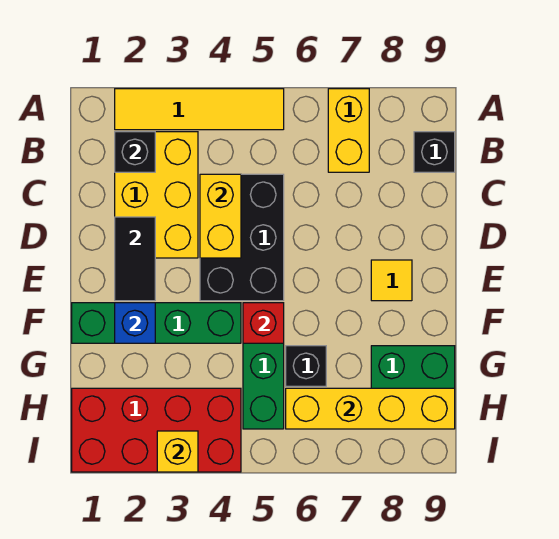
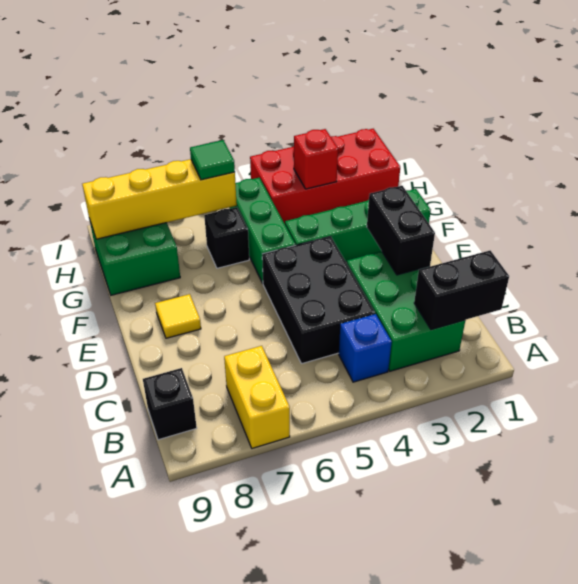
yellow 1x4 tile [115,89,284,130] -> none
yellow 2x3 brick [115,132,198,258] -> green 2x3 brick [347,251,465,371]
black 1x1 brick [115,132,155,172] -> black 1x2 brick [414,251,509,330]
yellow 1x2 brick [200,174,241,258] -> none
black 1x2 tile [115,217,155,301] -> black 1x2 brick [367,186,435,275]
blue 1x1 brick [115,303,155,343] -> blue 1x1 brick moved to [339,314,392,382]
red 1x1 brick [243,303,284,343] -> red 1x1 brick moved to [294,129,338,189]
none -> green 1x1 tile [190,140,235,180]
yellow 1x1 brick [157,431,198,472] -> none

